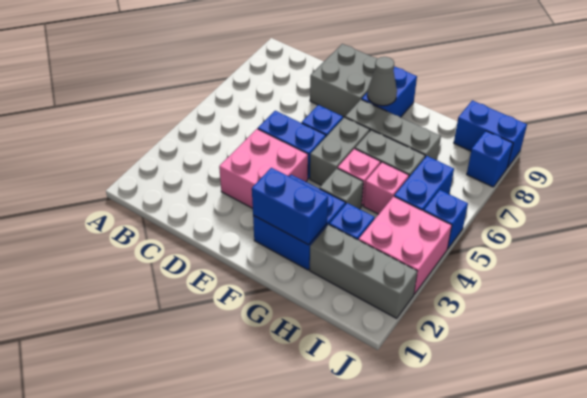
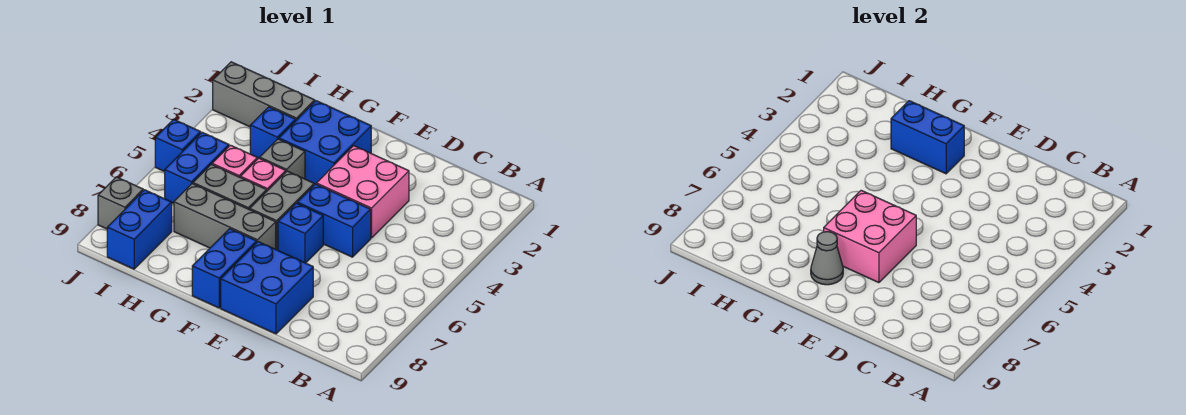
grey 2x2 brick [310,44,378,117] -> blue 2x2 brick [221,242,313,334]
pink 2x2 brick [359,196,452,294] -> pink 2x2 brick moved to [824,190,916,283]
blue 1x2 brick [454,100,527,168] -> blue 1x2 brick turned to [107,190,172,269]
blue 1x1 brick [467,131,513,187] -> grey 1x1 brick [98,177,143,229]

